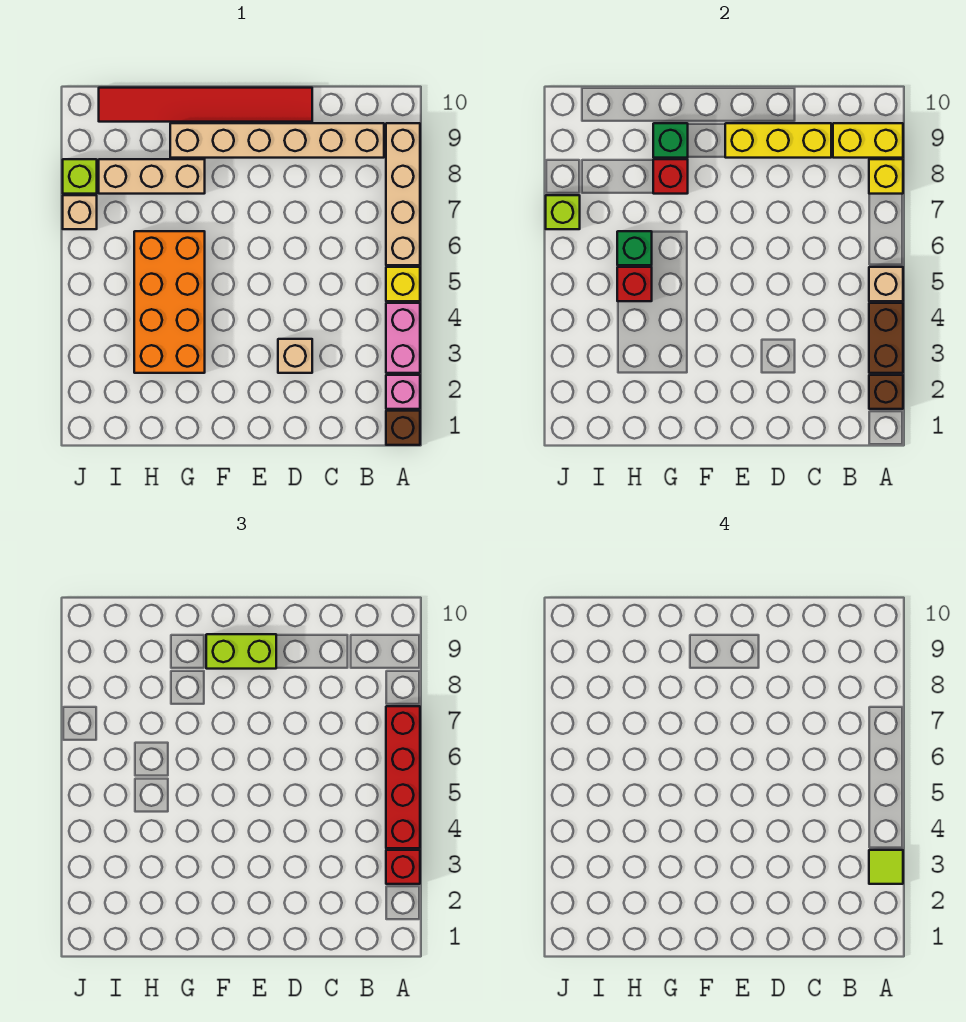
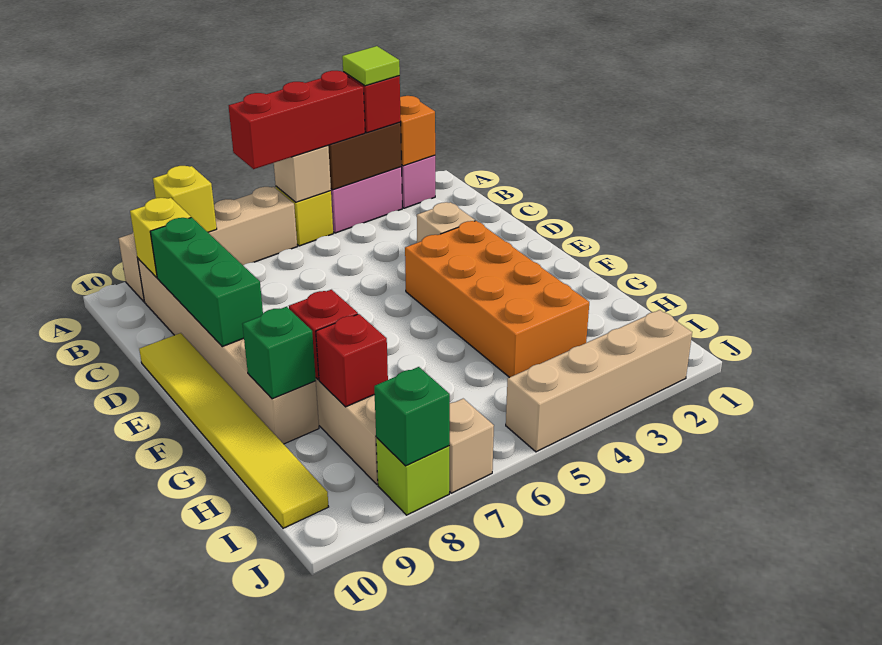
brown 1x1 brick [386,411,420,445] -> none
brown 1x1 brick [869,375,903,409] -> orange 1x1 brick [400,96,435,166]
red 1x4 brick [386,706,420,848] -> red 1x3 brick [229,71,365,169]
yellow 1x2 brick [833,123,903,158] -> yellow 1x1 brick [130,198,191,278]
yellow 1x3 brick [725,123,831,158] -> green 1x3 brick [150,217,263,347]
red 1x6 tile [99,88,312,122] -> yellow 1x6 tile [139,333,329,528]
lime 1x2 brick [206,634,276,669] -> none
orange 2x4 brick [134,231,205,373] -> orange 2x4 brick turned to [405,221,589,378]
red 1x1 brick [617,267,652,301] -> red 1x1 brick moved to [316,314,388,407]
green 1x1 brick [617,231,652,265] -> green 1x1 brick moved to [374,367,450,466]
none -> tan 1x4 brick [506,310,692,452]
lime 1x1 brick [546,195,580,229] -> none

